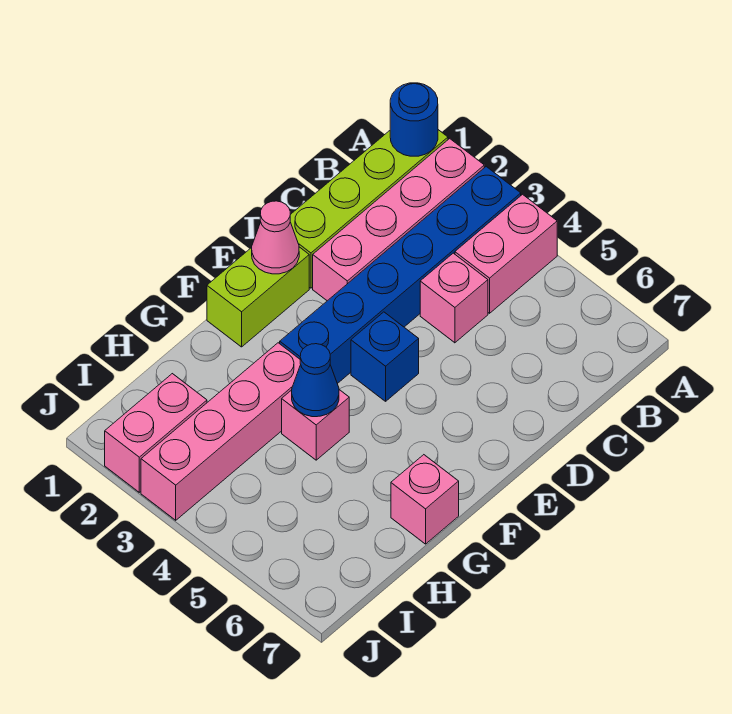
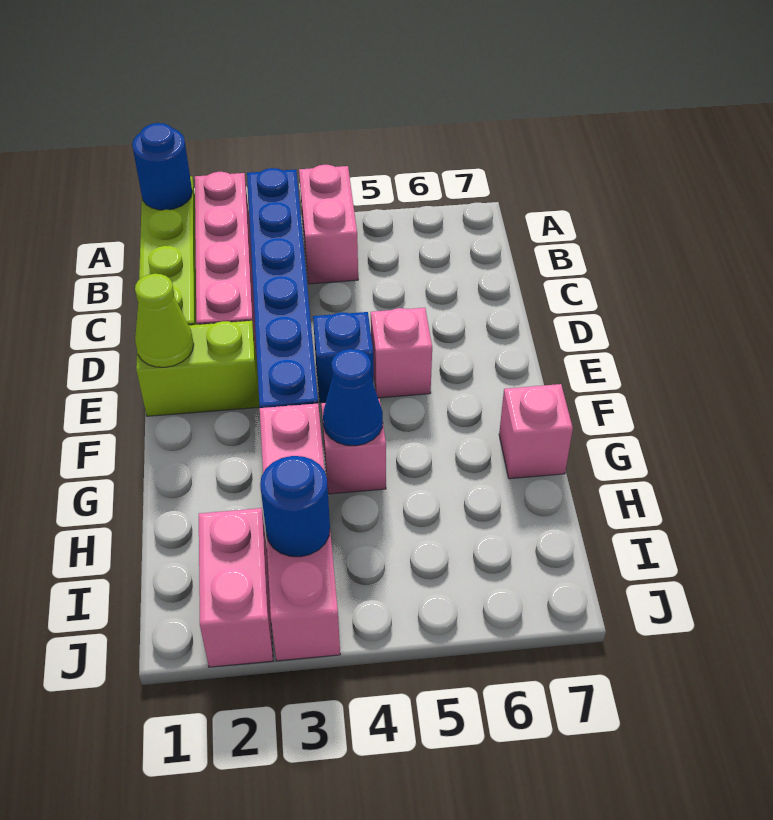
pink 1x1 brick [420,253,488,343] -> pink 1x1 brick moved to [371,308,432,398]
lime 1x2 brick [207,247,309,347] -> lime 1x2 brick turned to [136,321,260,416]
pink 1x1 cone [252,201,299,274] -> lime 1x1 cone [135,274,194,367]
none -> blue 1x1 round brick [260,456,330,557]

